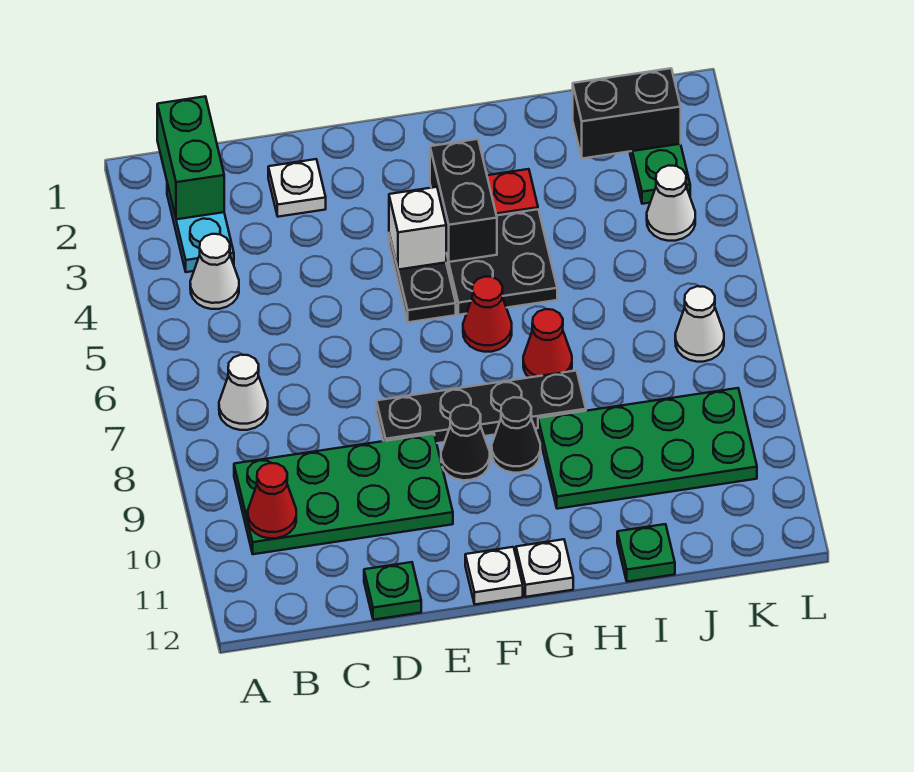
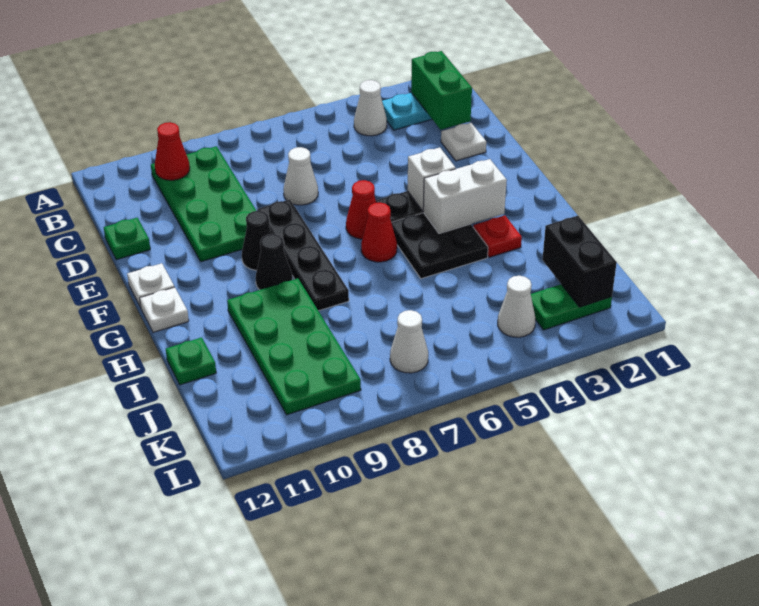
green 1x2 brick [157,97,224,219] -> green 1x2 brick turned to [411,51,472,130]
white 1x1 cone [219,355,268,430] -> white 1x1 cone moved to [283,147,318,205]
black 1x2 brick [430,139,497,262] -> white 1x2 brick [423,159,507,234]
red 1x1 cone [523,309,572,378] -> red 1x1 cone moved to [346,180,376,239]

